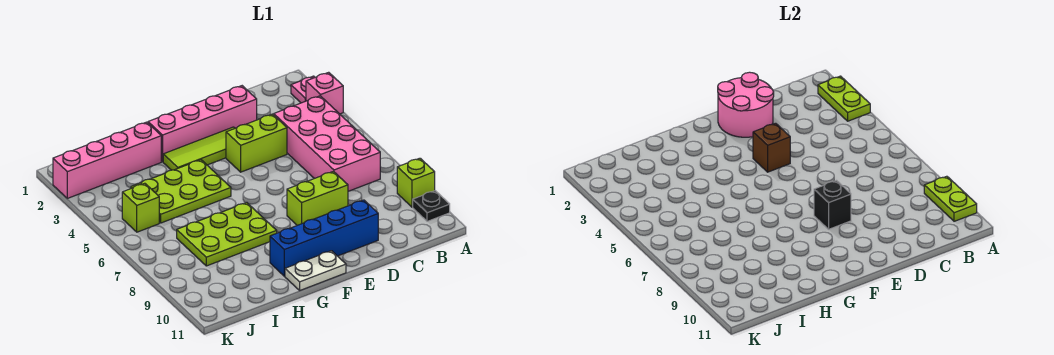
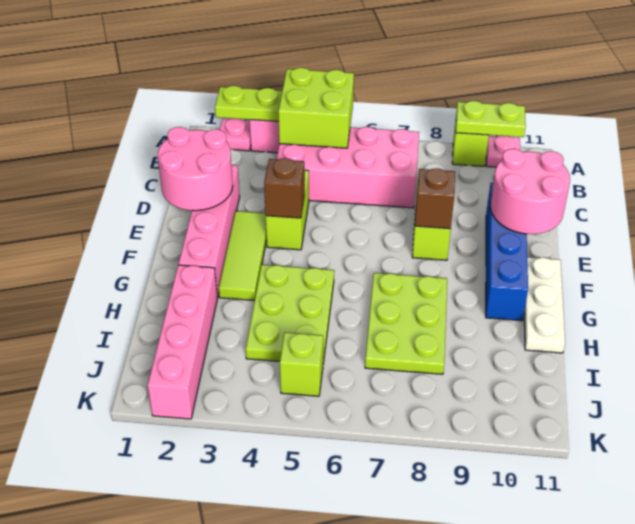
none -> lime 2x2 brick [278,68,354,148]
black 1x1 plate [413,191,450,221] -> pink 1x1 plate [486,136,520,167]
none -> pink 2x2 round brick [491,149,570,234]
black 1x1 brick [814,181,851,229] -> brown 1x1 brick [415,168,455,229]
white 1x2 plate [285,251,346,290] -> white 1x3 plate [524,257,565,353]

